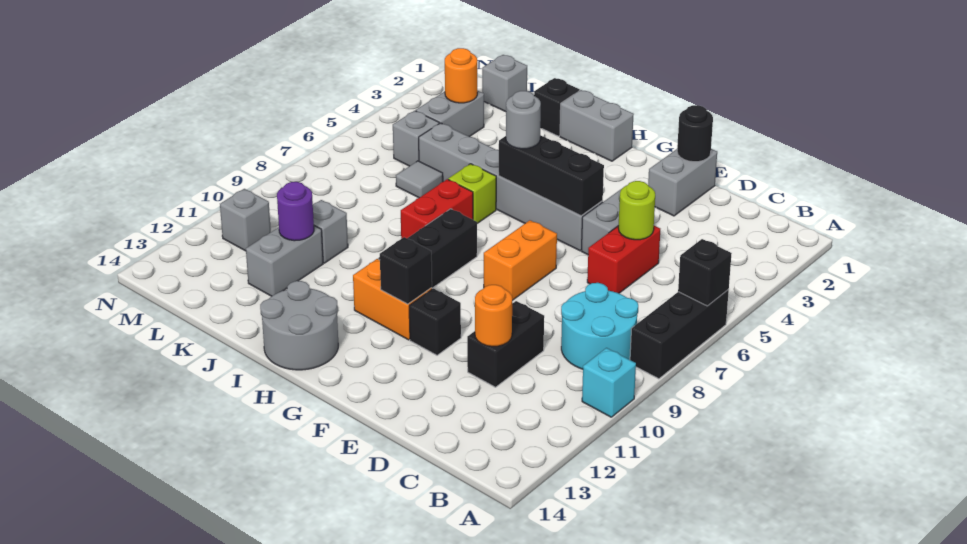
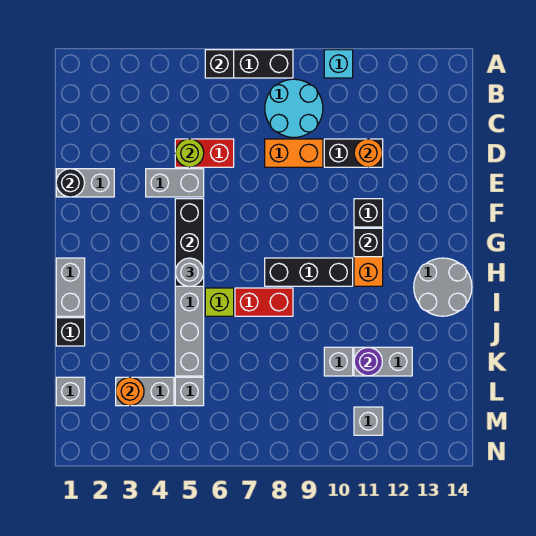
orange 1x2 brick [484,220,557,300] -> orange 1x2 brick moved to [265,139,323,167]
grey 1x1 tile [396,161,443,198] -> none

